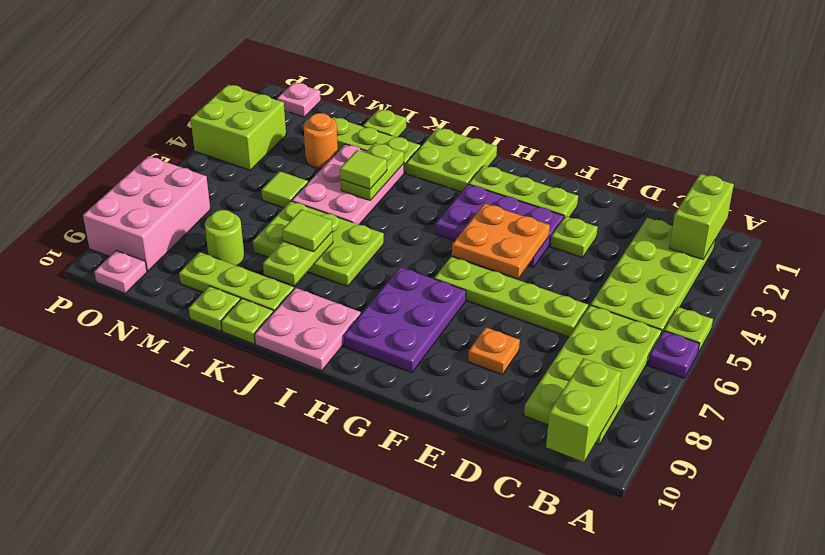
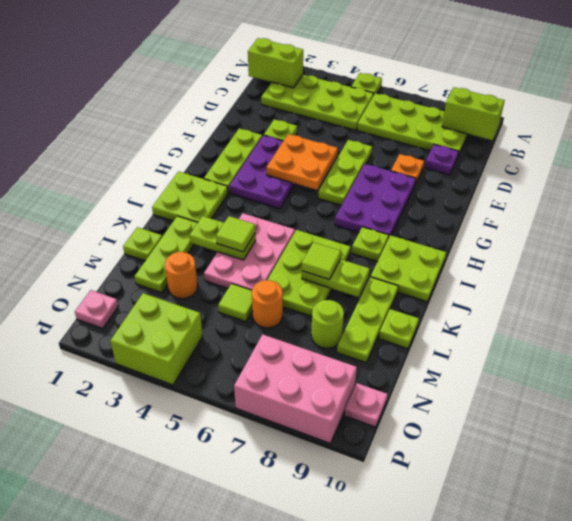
purple 1x1 plate [648,331,700,378] -> purple 1x1 plate moved to [425,145,459,175]
lime 1x4 plate [434,257,588,337] -> lime 1x3 plate [318,140,372,205]
purple 2x3 plate [344,267,466,373] -> purple 2x3 plate turned to [335,164,416,239]
pink 2x2 plate [255,288,361,371] -> lime 2x2 plate [371,235,446,302]
pink 2x3 plate [292,144,404,225] -> pink 2x3 plate turned to [204,213,295,290]
lime 1x1 plate [221,299,273,344] -> lime 1x1 plate moved to [352,227,389,262]
none -> orange 1x1 round brick [252,280,283,328]

